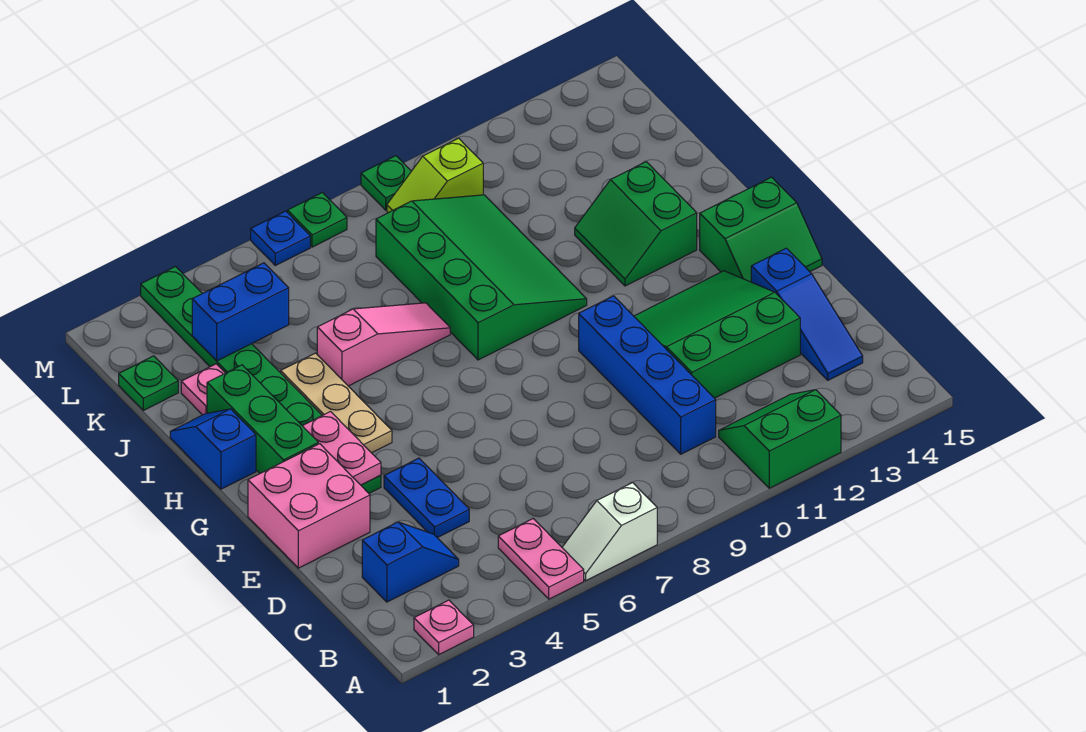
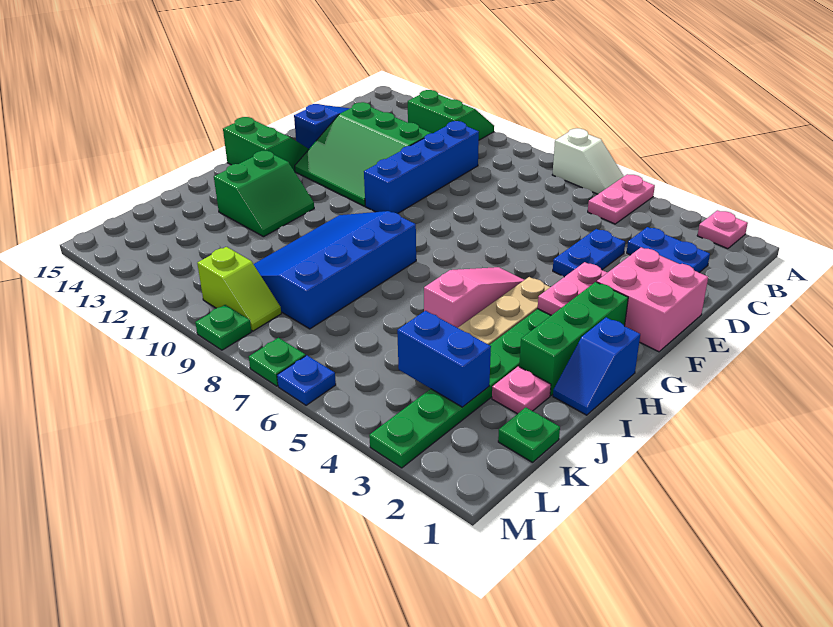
green 2x2 slope [719,390,841,488] -> green 2x2 slope turned to [408,90,494,140]
blue 1x2 slope [362,522,459,602] -> blue 1x2 plate [627,227,710,273]
green 3x4 slope [376,195,587,360] -> blue 3x4 slope [254,211,416,329]
pink 1x3 slope [317,303,450,386] -> pink 1x3 slope turned to [424,267,524,328]

